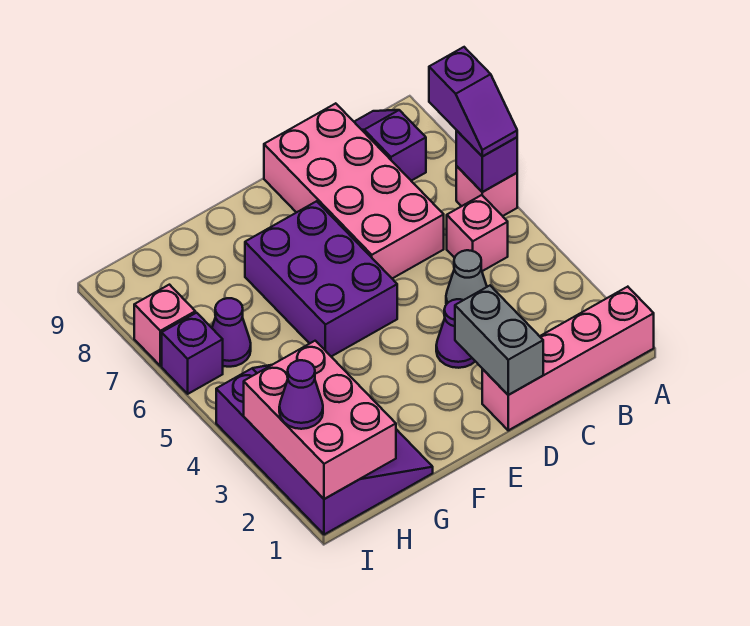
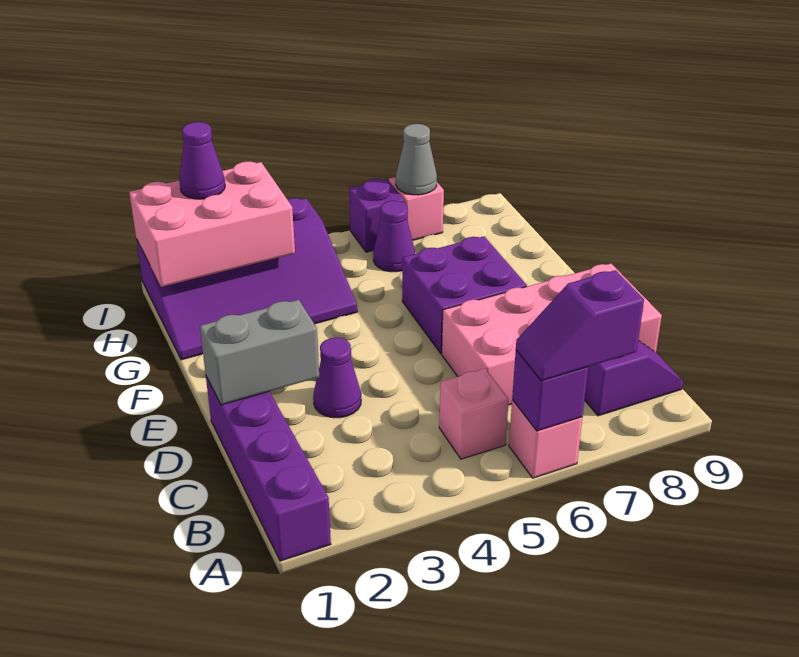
pink 1x4 brick [482,287,654,430] -> purple 1x4 brick [206,377,331,561]
grey 1x1 cone [446,250,487,304] -> grey 1x1 cone moved to [396,124,437,195]
purple 2x3 brick [245,201,397,356] -> purple 2x2 brick [402,236,527,353]

